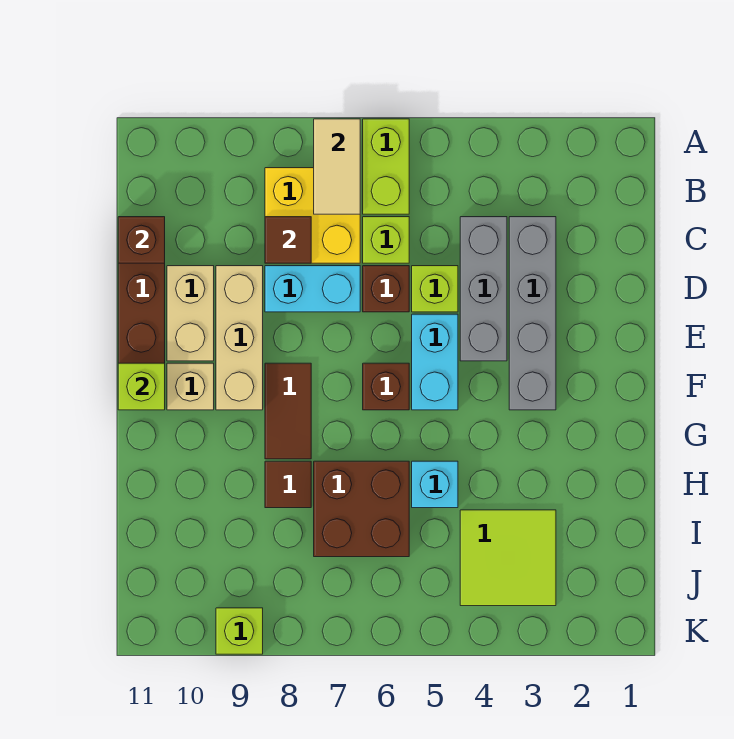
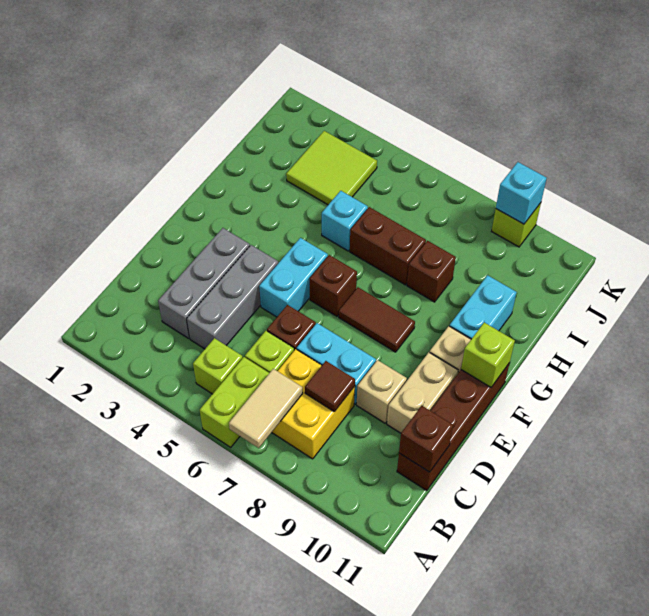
grey 1x4 brick [509,217,556,410] -> grey 1x3 brick [158,228,250,338]
lime 1x1 brick [412,266,458,312] -> lime 1x1 brick moved to [193,338,243,394]
tan 1x3 brick [216,266,263,410] -> tan 1x1 brick [357,360,407,423]
brown 1x2 tile [265,363,311,459] -> brown 1x2 tile turned to [339,287,415,352]
none -> cyan 1x2 brick [450,275,517,339]
brown 2x2 brick [314,461,409,557] -> brown 1x2 brick [350,207,426,285]
brown 1x1 tile [265,461,311,508] -> brown 1x1 brick [407,241,456,302]
none -> cyan 1x1 brick [496,162,547,224]

